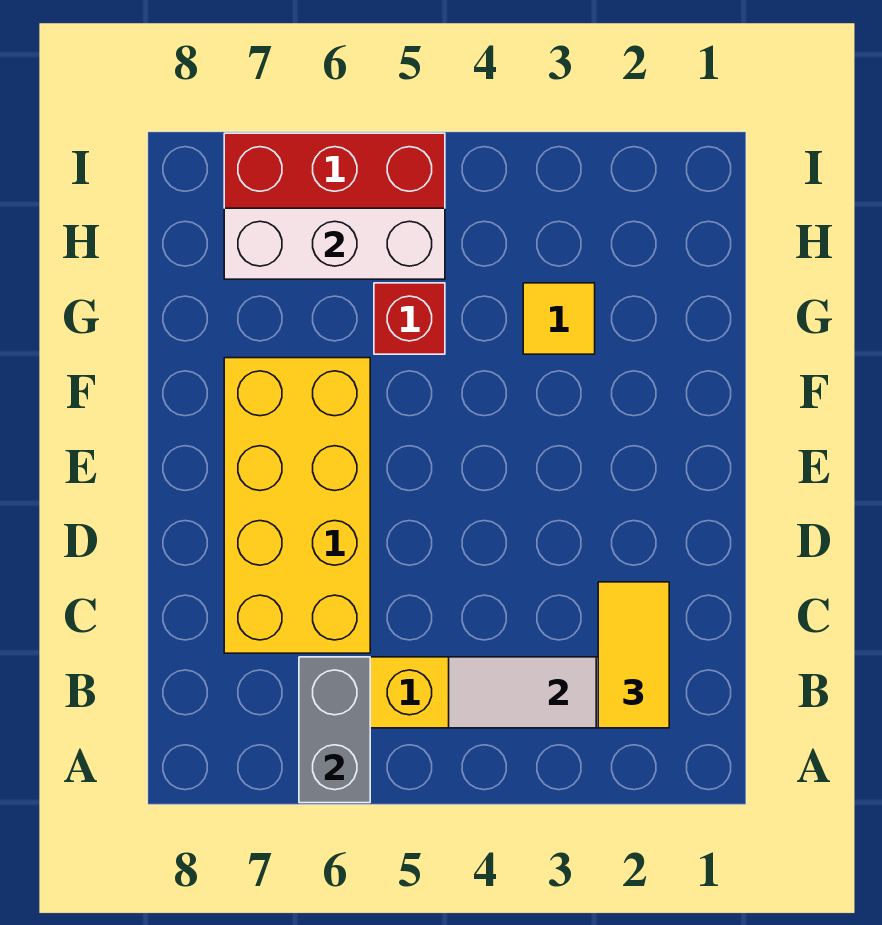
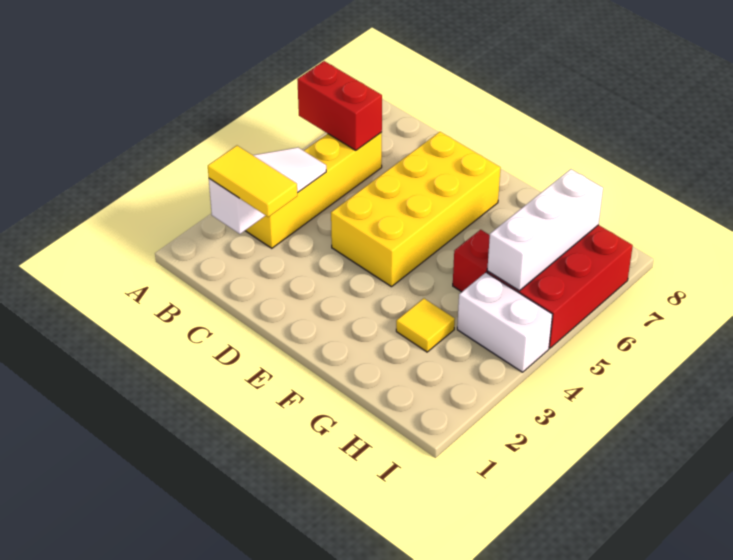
grey 1x2 brick [299,657,370,803] -> red 1x2 brick [297,61,382,150]
yellow 2x4 brick [224,358,370,653] -> yellow 2x4 brick turned to [331,132,501,287]
none -> white 1x2 brick [457,273,553,372]

